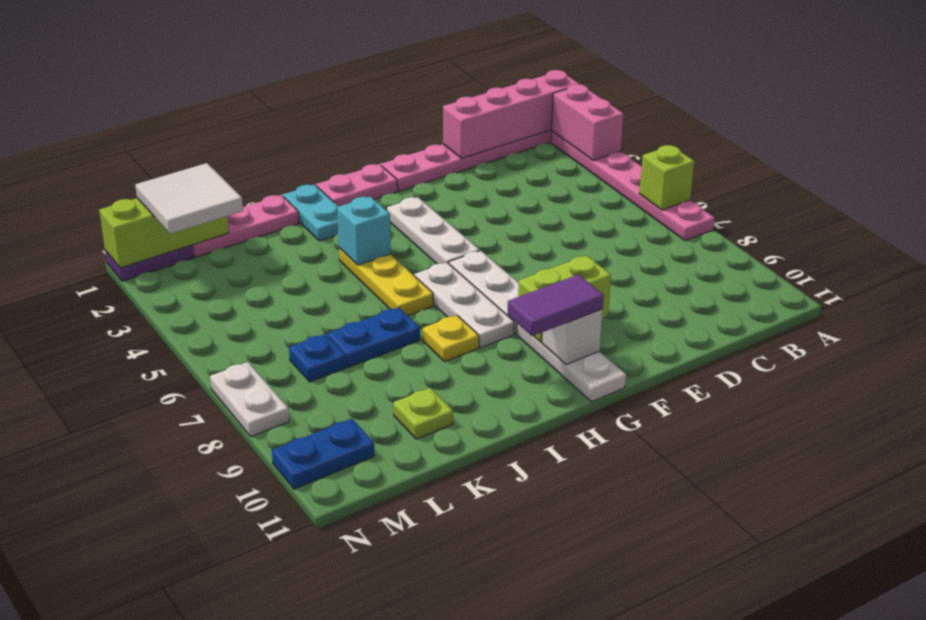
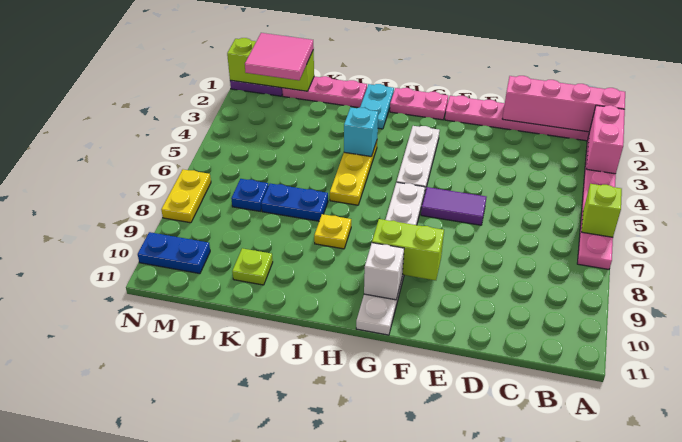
purple 1x2 tile [507,275,604,336] -> purple 1x2 tile moved to [421,187,486,225]
white 1x3 plate [414,262,514,348] -> none
white 2x2 tile [135,163,243,234] -> pink 2x2 tile [245,33,314,80]
white 1x2 plate [210,362,289,437] -> yellow 1x2 plate [161,169,211,223]

